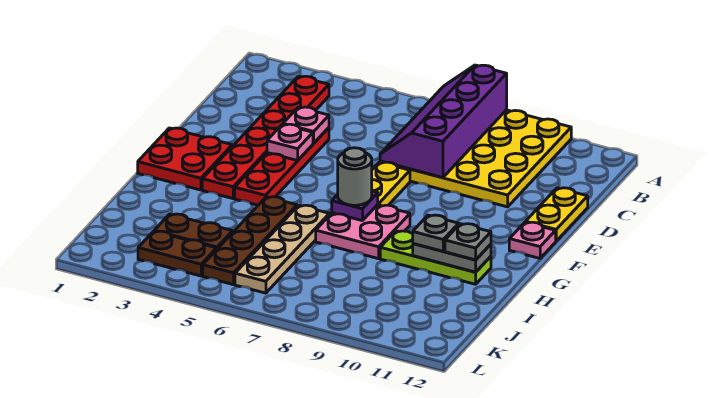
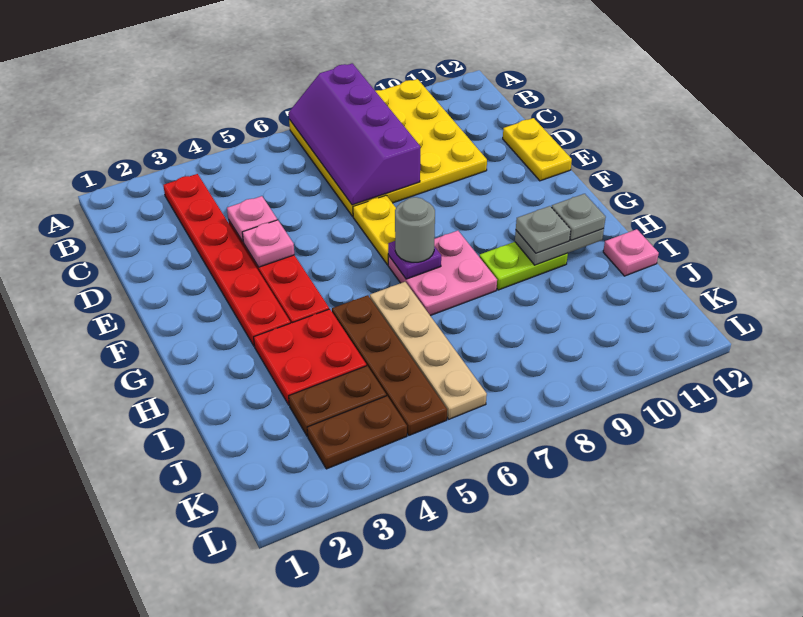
red 2x2 plate [138,128,232,190] -> red 2x2 plate moved to [254,309,366,405]
pink 1x1 plate [509,222,556,258] -> pink 1x1 plate moved to [603,229,659,276]
lime 1x3 plate [380,231,491,284] -> lime 1x2 plate [479,242,568,290]

